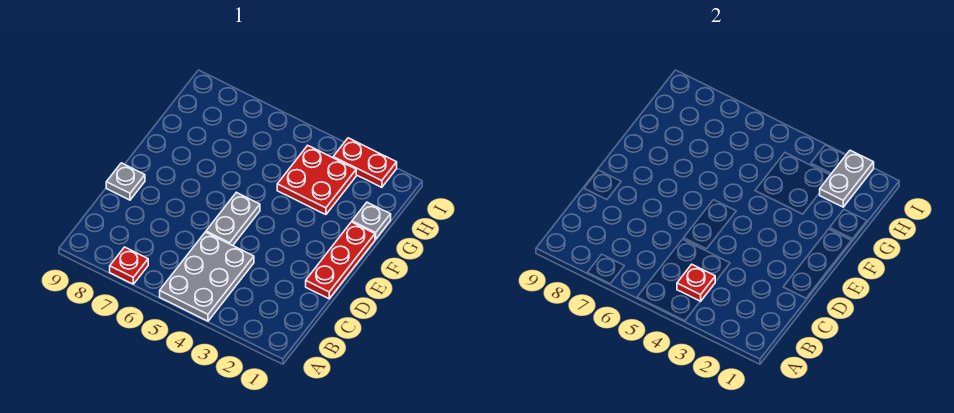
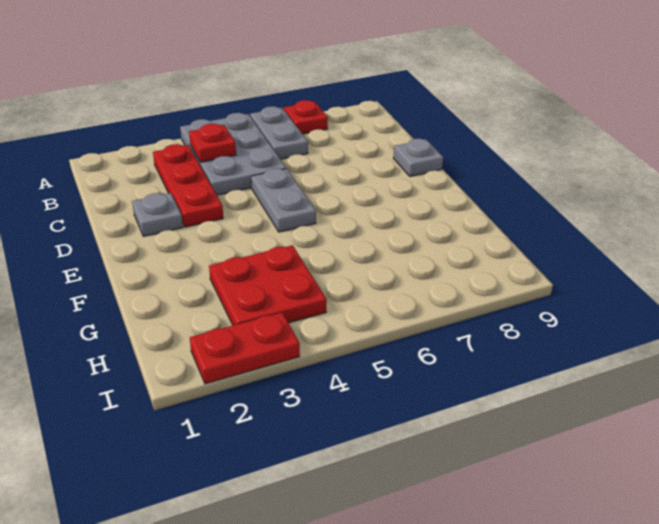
red 1x3 plate [306,222,375,299] -> red 1x3 plate moved to [153,144,223,227]
grey 1x1 plate [352,202,391,239] -> grey 1x1 plate moved to [132,193,183,237]
grey 1x2 plate [820,150,874,207] -> grey 1x2 plate moved to [250,106,308,159]

